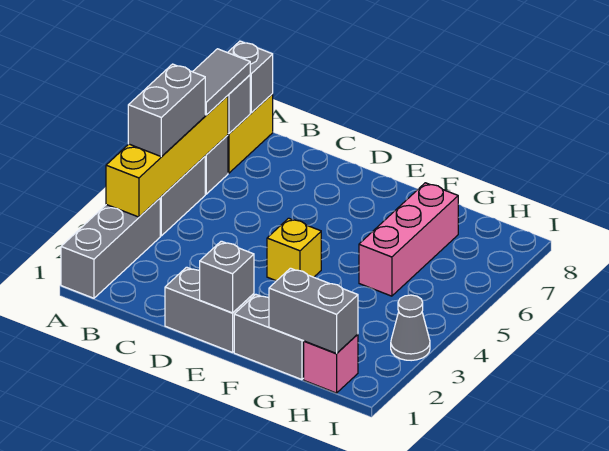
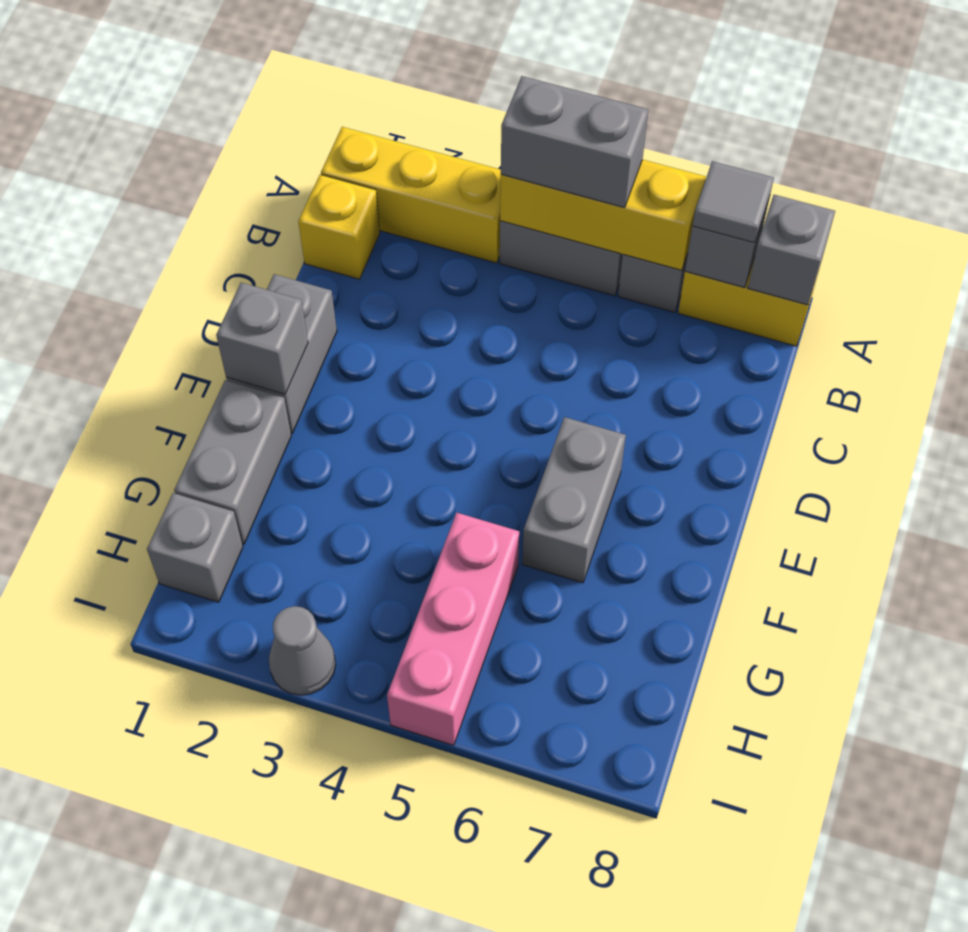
grey 1x3 brick [61,198,160,298] -> yellow 1x3 brick [321,127,501,263]
yellow 1x4 brick [106,96,228,217] -> yellow 1x3 brick [500,160,706,270]
grey 1x2 tile [193,49,250,115] -> grey 1x1 tile [693,161,774,243]
yellow 1x1 brick [267,218,321,281] -> yellow 1x1 brick moved to [298,174,380,279]
grey 1x2 brick [269,268,358,354] -> grey 1x2 brick moved to [522,417,626,583]
pink 1x3 brick [359,183,458,296] -> pink 1x3 brick turned to [387,513,519,745]
pink 1x1 brick [304,334,358,393] -> grey 1x1 brick [147,493,243,602]

